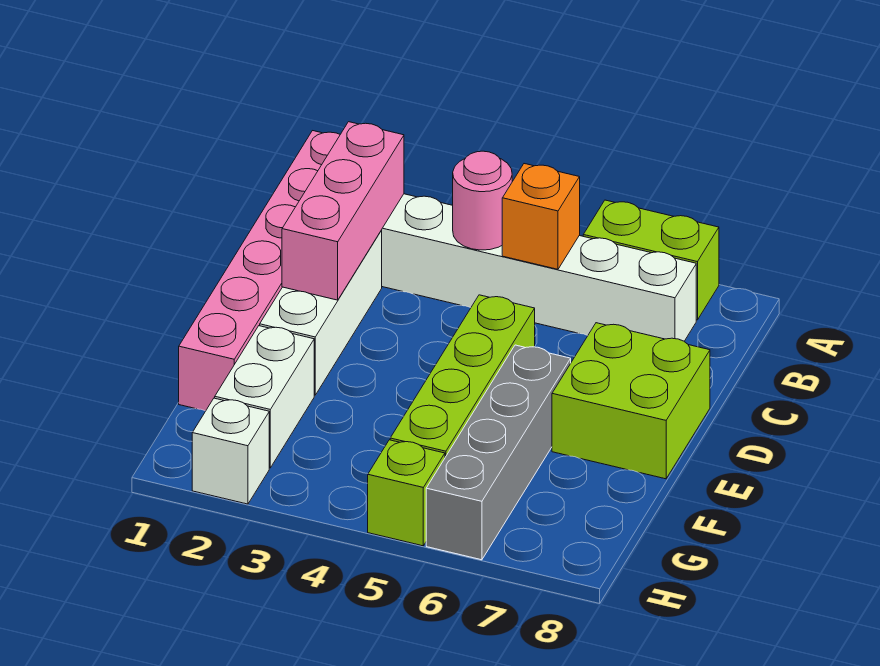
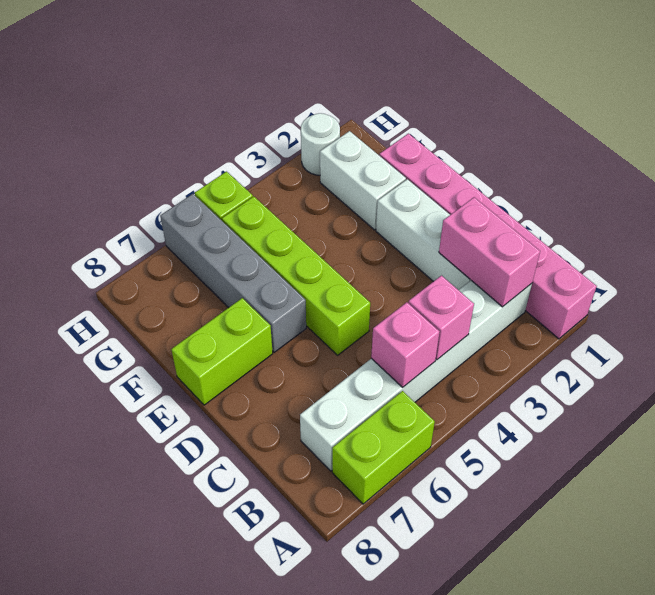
pink 1x3 brick [282,122,404,300] -> pink 1x2 brick [439,197,540,307]
pink 1x1 round brick [453,151,512,250] -> pink 1x1 brick [408,276,474,360]
orange 1x1 brick [502,164,580,269] -> pink 1x1 brick [371,302,439,387]
lime 2x2 brick [552,323,710,479] -> lime 1x2 brick [171,298,273,405]
white 1x1 brick [192,398,269,504] -> white 1x1 round brick [301,113,340,175]

